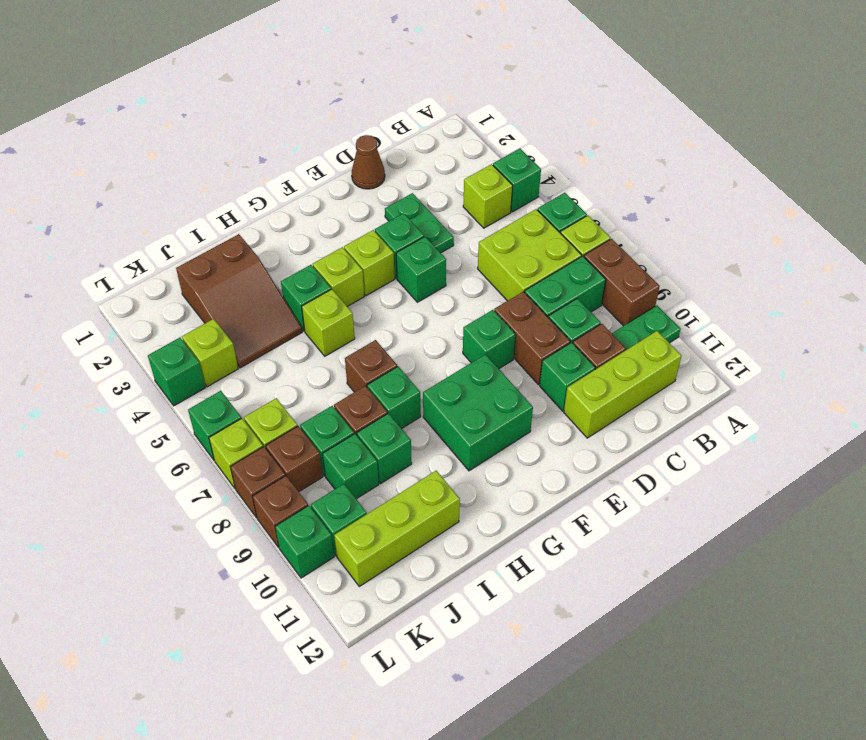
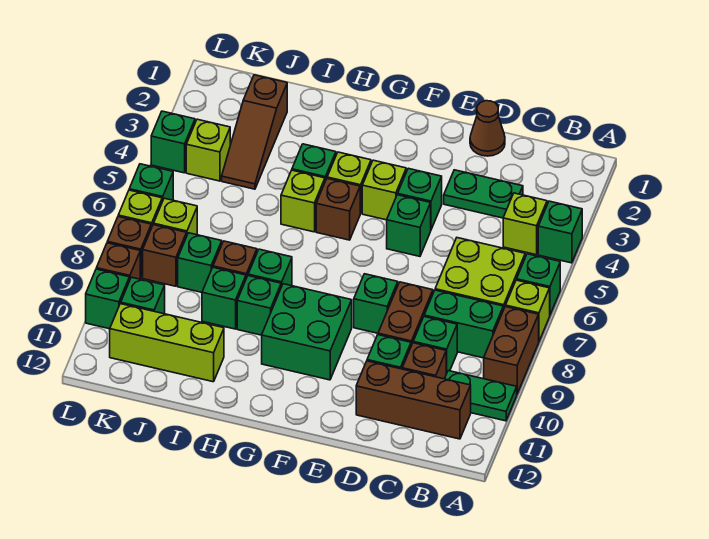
lime 1x3 brick [564,331,681,438] -> brown 1x3 brick [356,361,471,439]
green 1x2 plate [385,193,454,253] -> green 1x2 plate turned to [444,170,523,218]
brown 1x1 brick [345,340,397,392] -> brown 1x1 brick moved to [316,179,360,240]
brown 2x3 slope [176,234,302,368] -> brown 1x3 slope [222,75,287,189]
green 1x1 brick [323,434,379,499] -> green 1x1 brick moved to [237,276,281,335]

